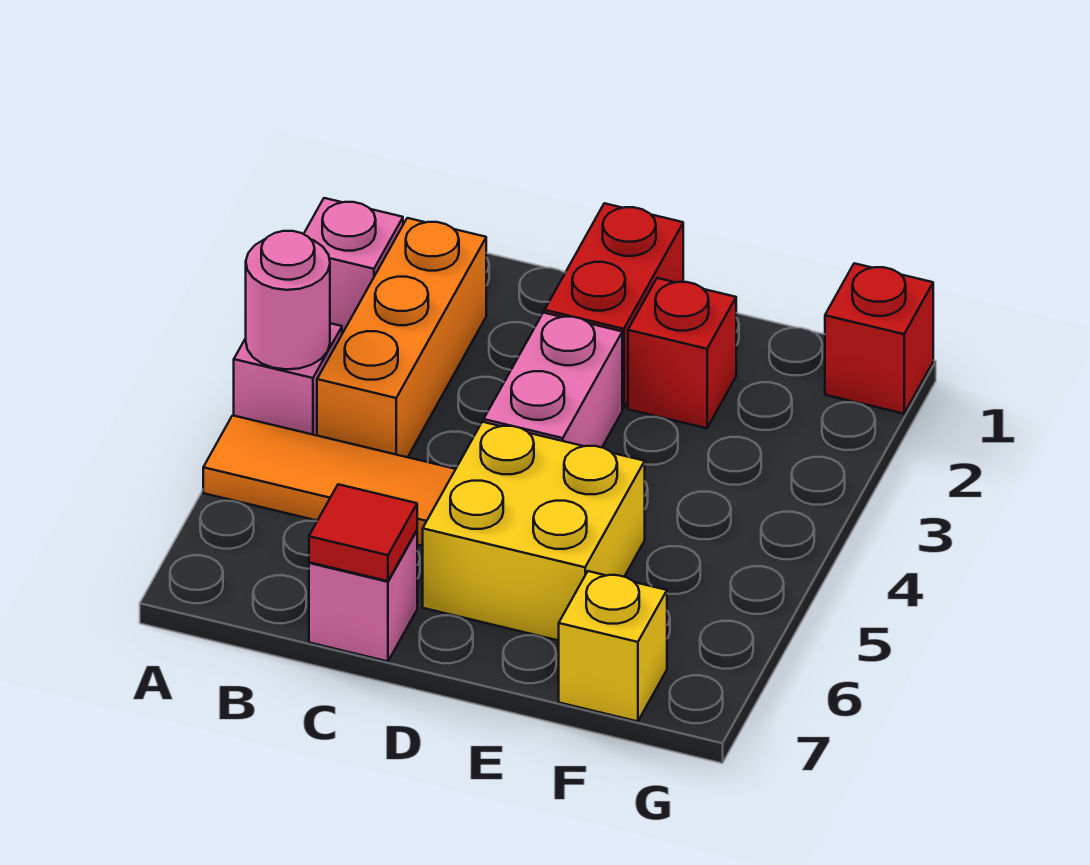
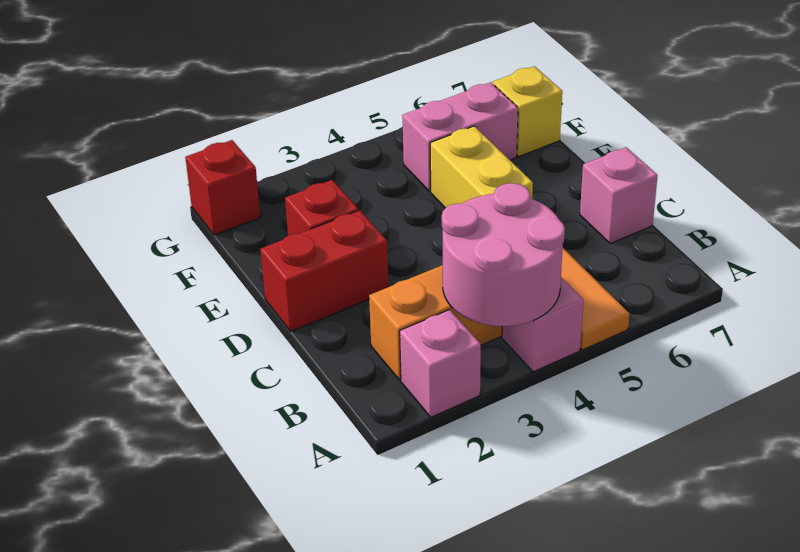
pink 1x1 round brick [246,231,330,369] -> pink 2x2 round brick [442,183,565,326]
red 1x1 tile [309,484,417,581] -> none
pink 1x2 brick [484,313,622,447] -> pink 1x2 brick moved to [402,82,518,191]
yellow 2x2 brick [423,422,645,641] -> yellow 1x2 brick [430,126,533,208]

